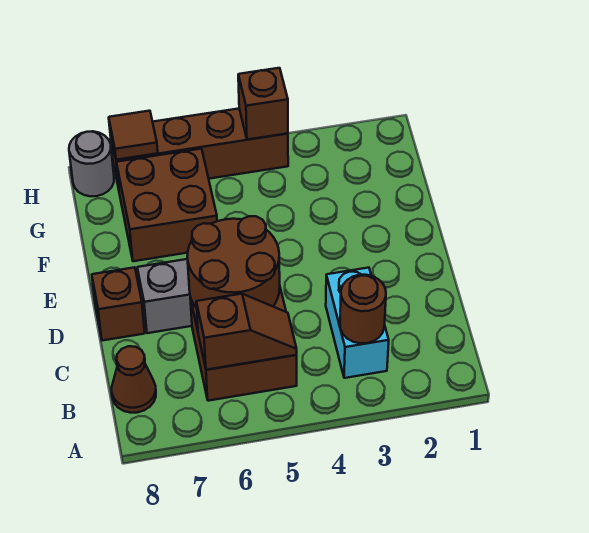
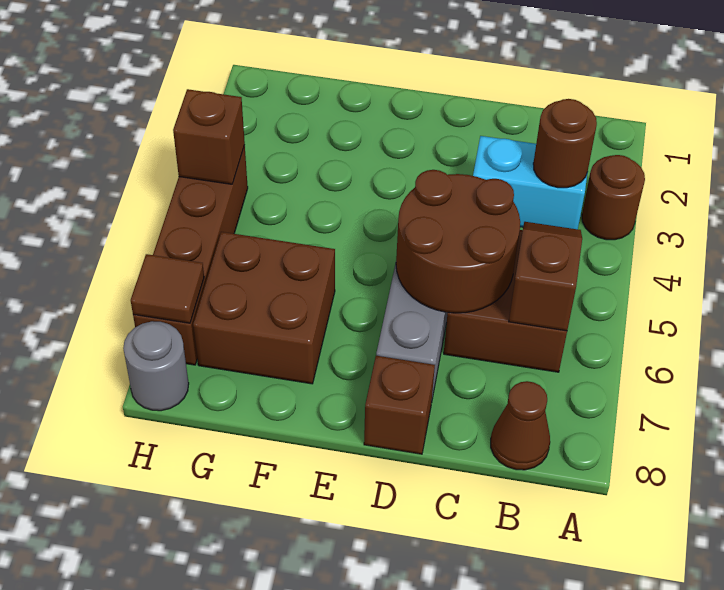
none -> brown 1x1 round brick [582,155,645,240]

